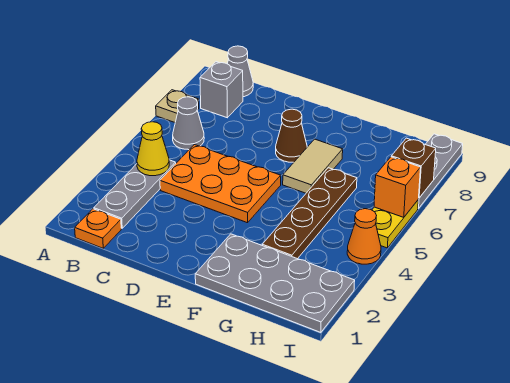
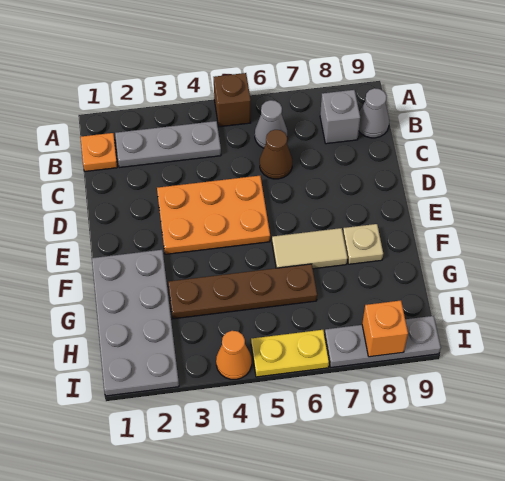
tan 1x1 plate [156,90,199,122] -> tan 1x1 plate moved to [343,224,383,264]
yellow 1x1 cone [137,122,169,176] -> none
orange 2x3 plate [160,144,281,223] -> orange 2x3 plate turned to [157,176,270,254]
brown 1x1 cone [276,109,307,162] -> brown 1x1 cone moved to [260,130,292,179]
orange 1x1 brick [374,157,421,217] -> orange 1x1 brick moved to [362,300,408,357]
brown 1x1 brick [391,138,436,198] -> brown 1x1 brick moved to [214,73,251,127]

